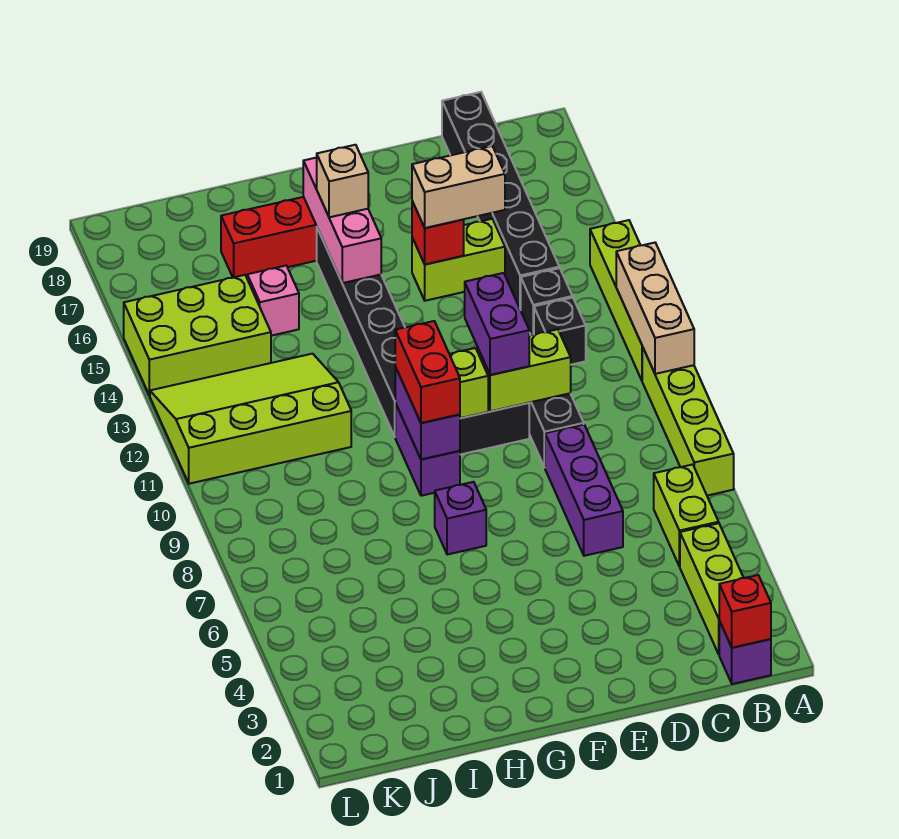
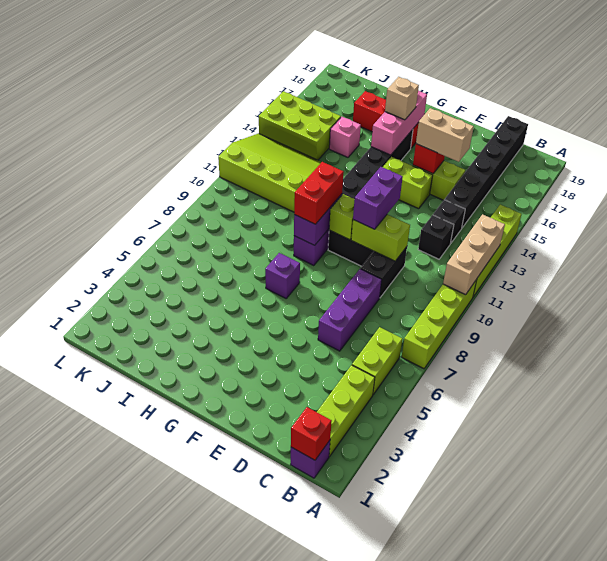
none -> lime 1x2 brick [383,157,433,209]

